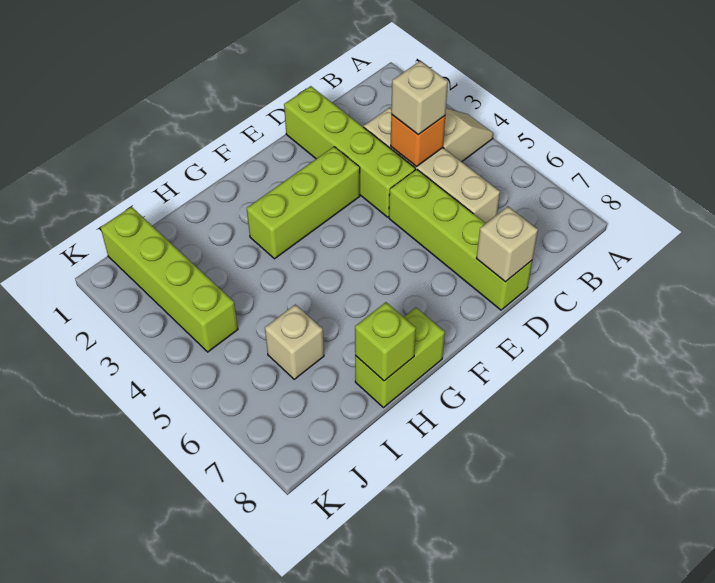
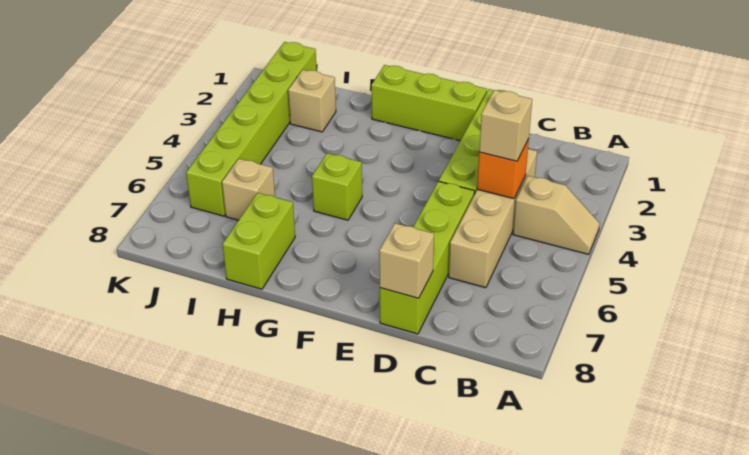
lime 1x3 brick [247,147,360,259] -> lime 1x3 brick moved to [371,65,487,141]
lime 1x2 brick [355,307,445,408] -> lime 1x2 brick turned to [222,193,295,289]
lime 1x1 brick [355,302,416,381] -> lime 1x1 brick moved to [312,153,362,220]
none -> tan 1x1 brick [288,70,336,132]
lime 1x4 brick [101,207,238,352] -> lime 1x6 brick [186,42,317,216]

